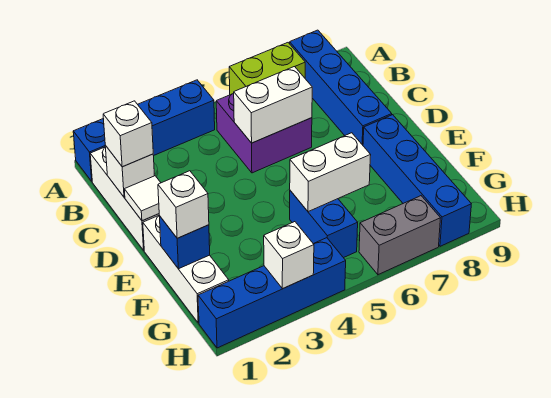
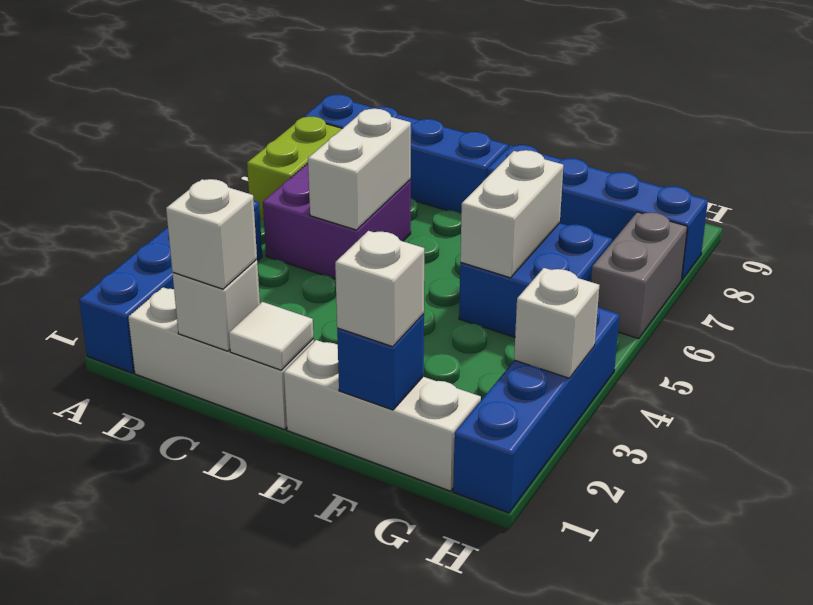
blue 1x2 brick [290,191,358,258] -> blue 2x2 brick [459,223,612,337]

